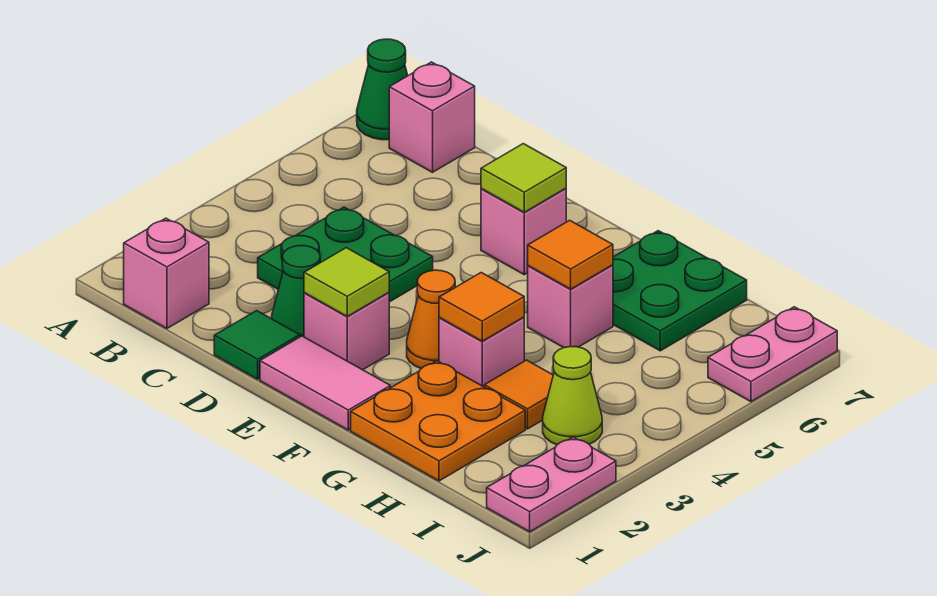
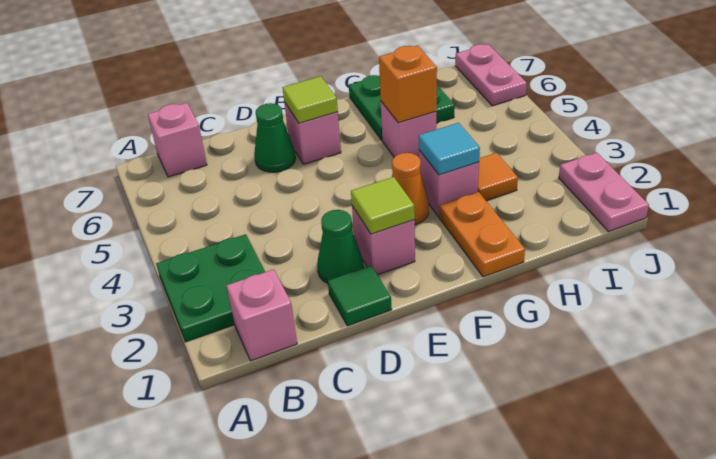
green 1x1 cone [357,39,408,140] -> green 1x1 cone moved to [254,103,296,172]
green 2x2 plate [258,207,433,302] -> green 2x2 plate moved to [156,234,265,342]
pink 1x2 tile [260,336,390,430] -> none
orange 2x2 plate [351,361,525,481] -> orange 1x2 plate [439,192,525,277]
orange 1x1 tile [439,273,524,341] -> cyan 1x1 tile [419,123,480,175]
orange 1x1 tile [528,220,613,289] -> orange 1x1 brick [379,46,437,123]
lime 1x1 cone [543,347,602,445] -> none

